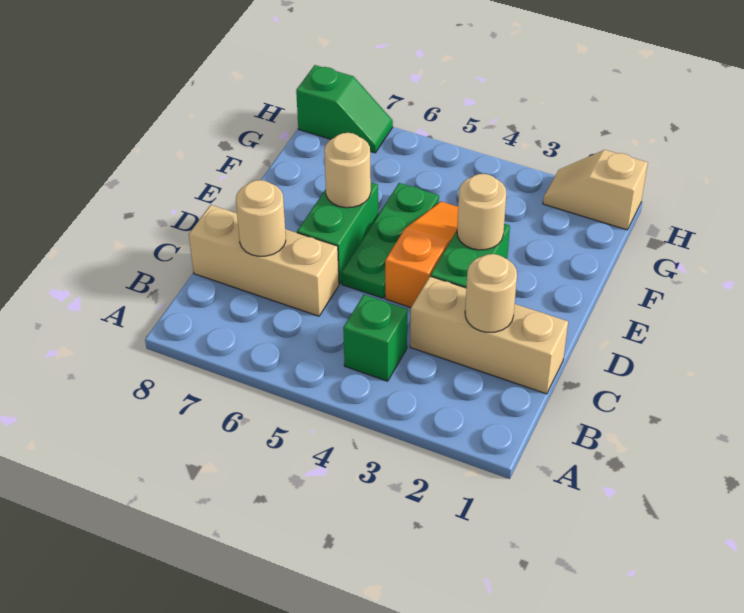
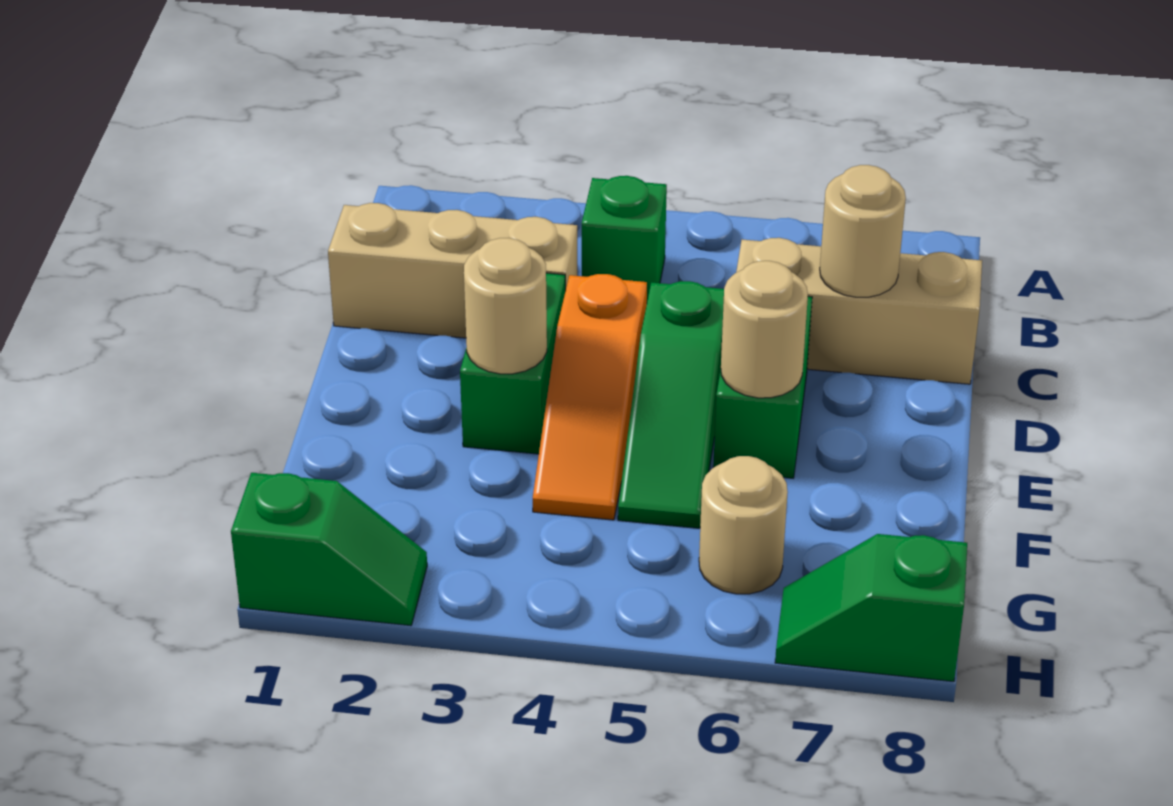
tan 1x1 round brick [465,254,517,332] -> tan 1x1 round brick moved to [699,456,788,594]
green 1x3 plate [342,183,439,298] -> green 1x3 slope [618,281,724,528]
tan 1x2 slope [543,150,648,230] -> green 1x2 slope [231,473,427,626]

